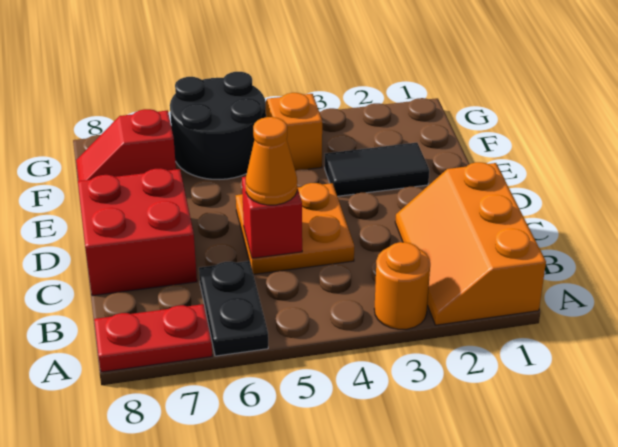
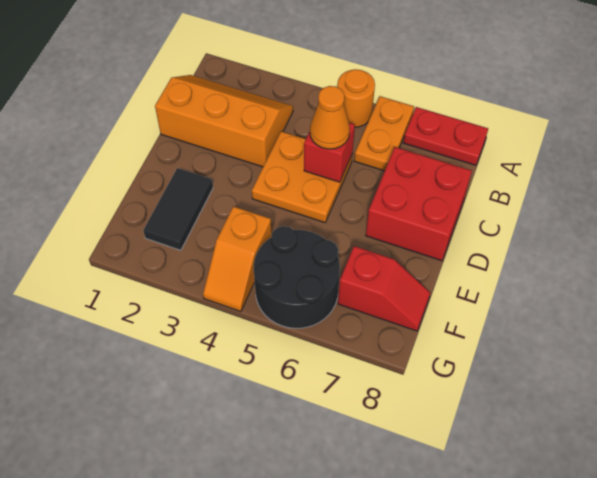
orange 2x3 slope [395,162,546,325] -> orange 2x3 slope turned to [155,75,293,167]
orange 1x1 round brick [374,242,430,329] -> orange 1x1 round brick moved to [337,69,375,127]
black 1x2 plate [199,261,268,356] -> orange 1x2 plate [354,96,414,171]
black 1x2 tile [325,143,429,196] -> black 1x2 tile turned to [143,168,213,250]

